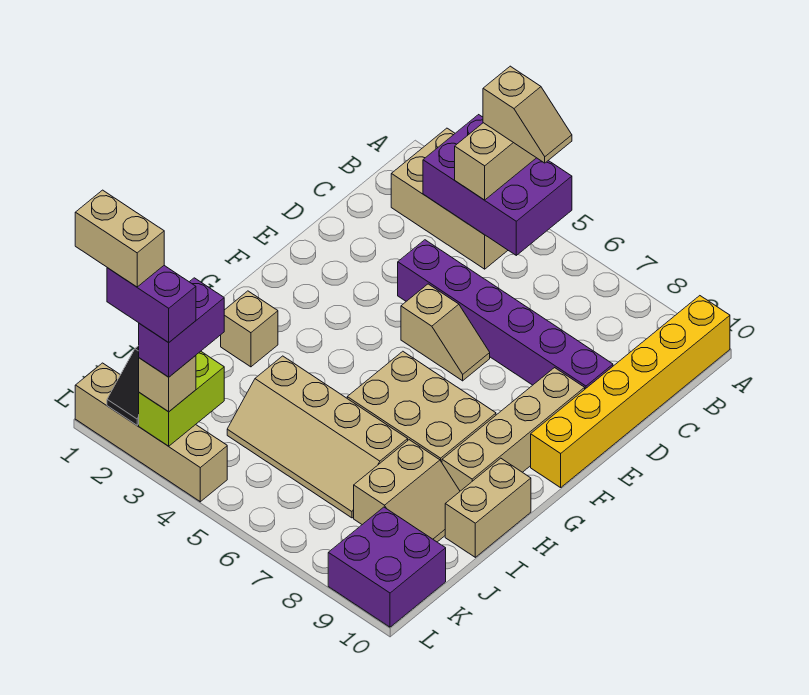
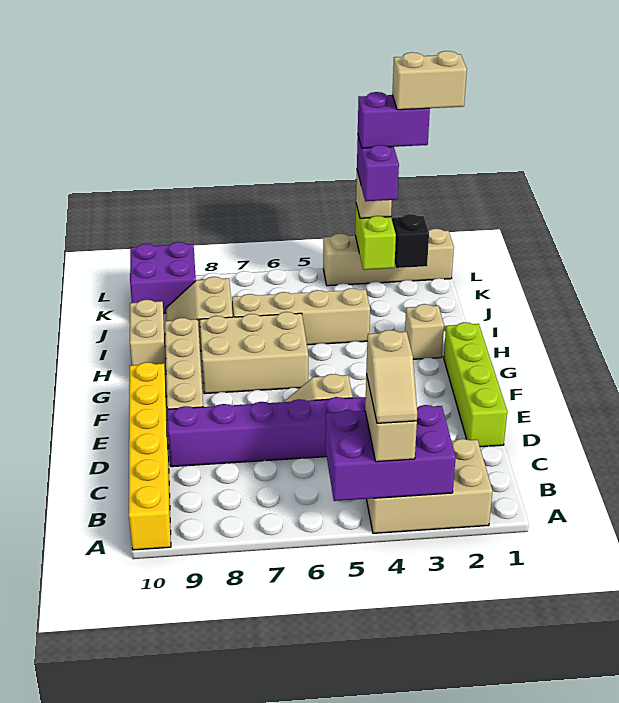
tan 1x2 slope [483,66,572,163] -> tan 1x2 slope turned to [366,330,417,423]
none -> lime 1x4 brick [444,322,507,447]

